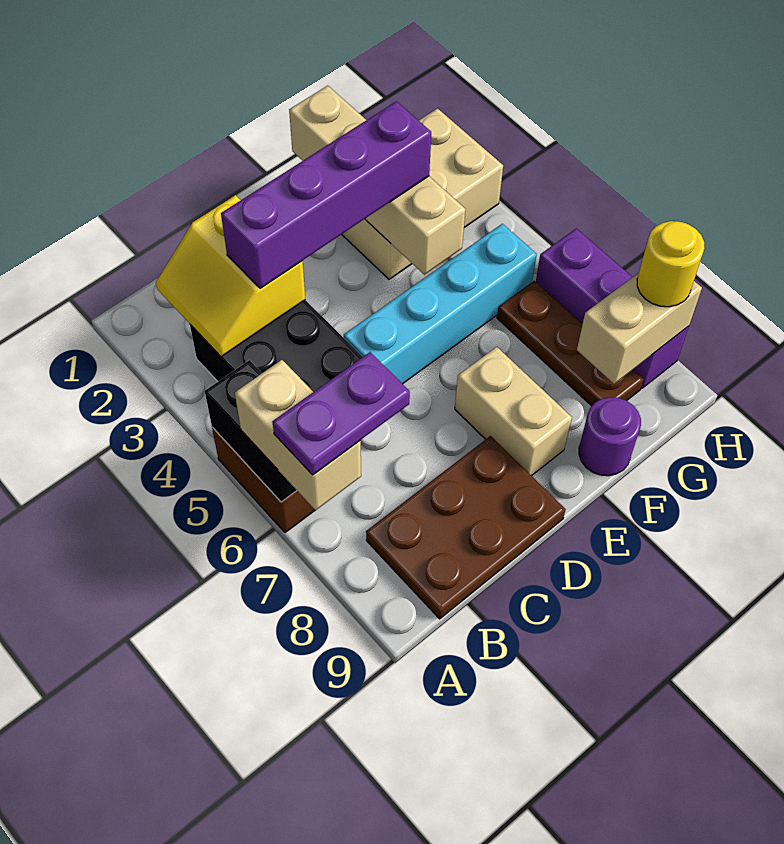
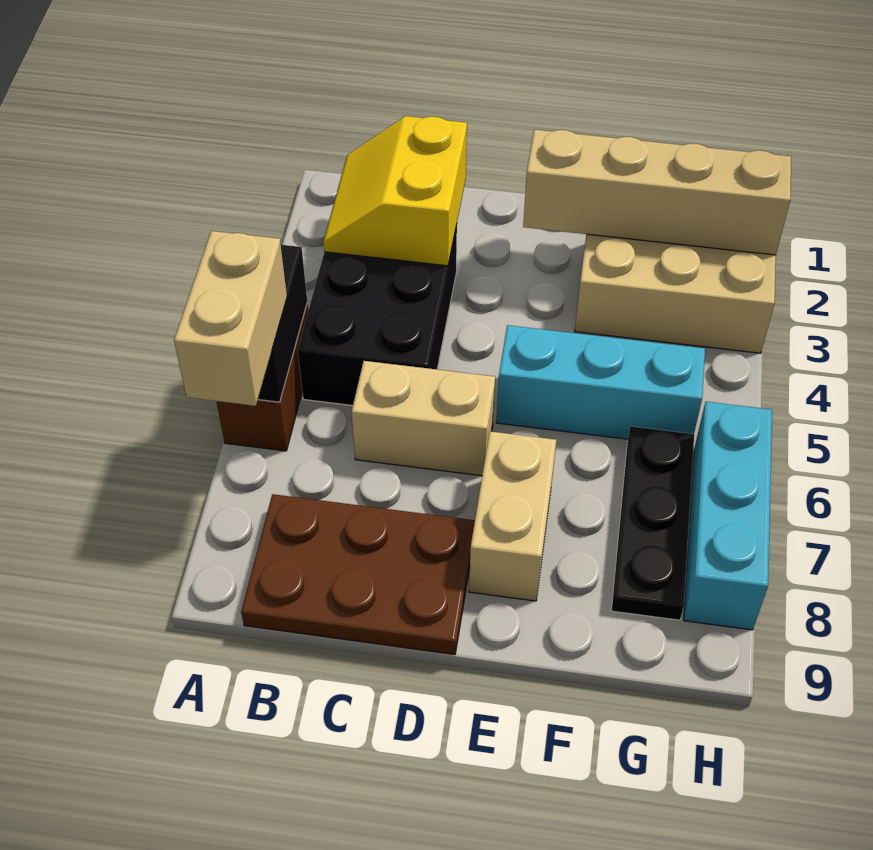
purple 1x2 plate [272,352,410,475] -> none
purple 1x4 brick [221,101,431,288] -> none
cyan 1x4 brick [344,224,537,384] -> cyan 1x3 brick [496,325,705,439]
tan 1x4 brick [289,86,465,275] -> tan 1x4 brick turned to [523,130,791,255]
purple 1x1 round brick [579,397,641,476] -> none
brown 1x3 plate [497,281,644,406] -> black 1x3 plate [611,426,694,620]
tan 1x2 brick [577,273,702,384] -> tan 1x2 brick moved to [352,361,495,476]
purple 1x3 brick [536,229,689,388] -> cyan 1x3 brick [684,402,772,630]
yellow 1x1 round brick [637,221,704,307] -> none

